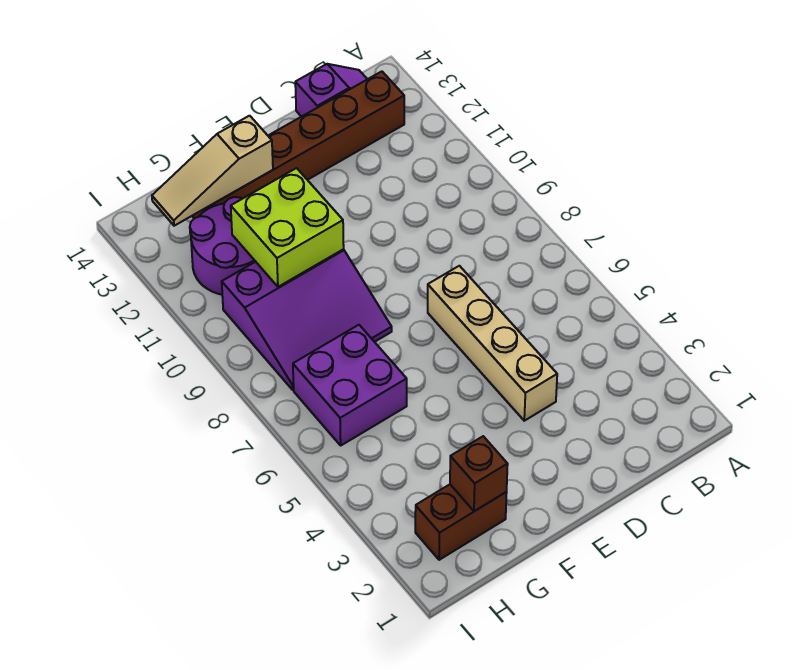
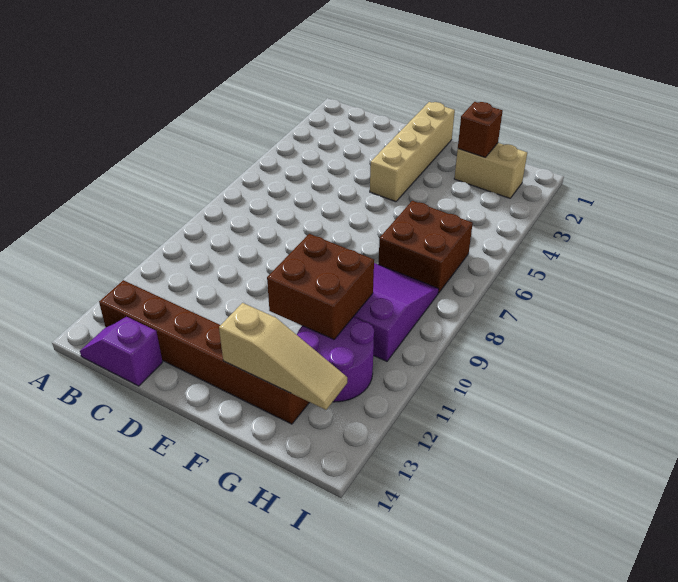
tan 1x4 brick [428,266,557,421] -> tan 1x4 brick moved to [370,102,455,202]
lime 2x2 brick [231,168,344,287] -> brown 2x2 brick [267,234,374,339]
brown 1x2 brick [415,485,507,560] -> tan 1x2 brick [454,143,527,198]
purple 2x2 brick [293,325,407,445] -> brown 2x2 brick [378,201,473,293]

